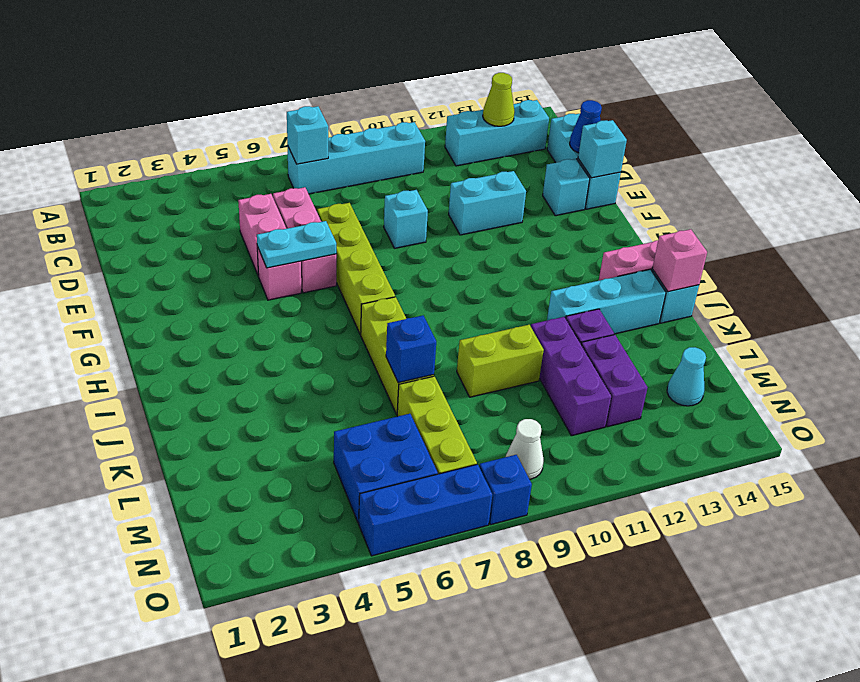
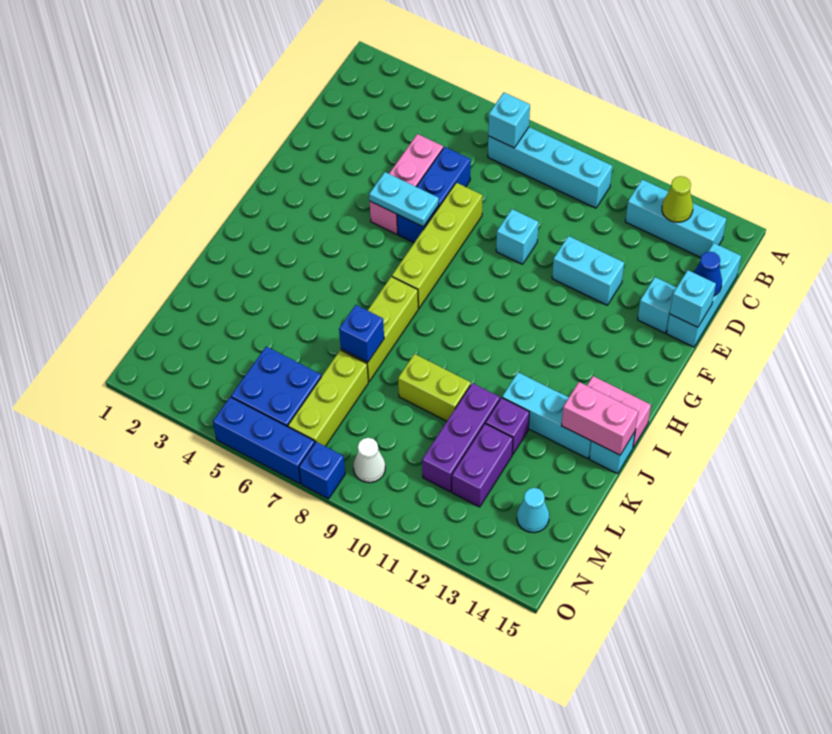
pink 1x3 brick [273,187,336,293] -> blue 1x3 brick [397,147,471,243]
pink 1x1 brick [652,229,707,292] -> pink 1x2 brick [562,382,638,455]

